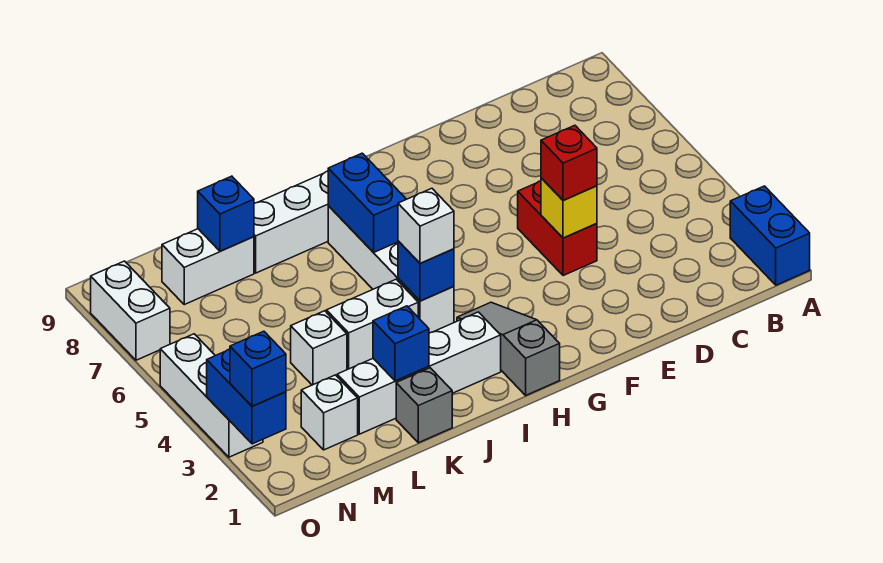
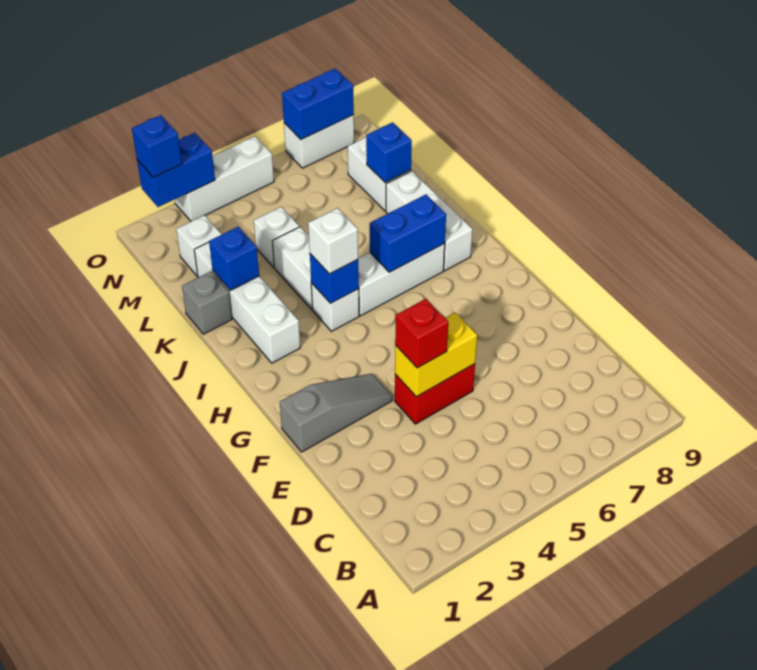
blue 1x2 brick [730,186,810,285] -> blue 1x2 brick moved to [282,68,354,139]
yellow 1x1 brick [541,178,597,238] -> yellow 1x2 brick [395,312,477,397]
grey 1x3 slope [457,302,560,395] -> grey 1x3 slope moved to [280,374,392,452]

